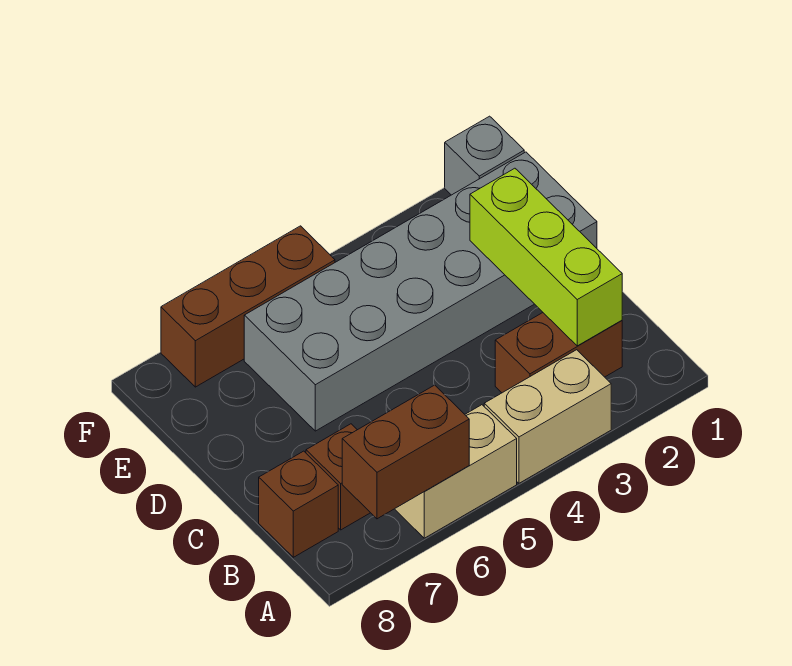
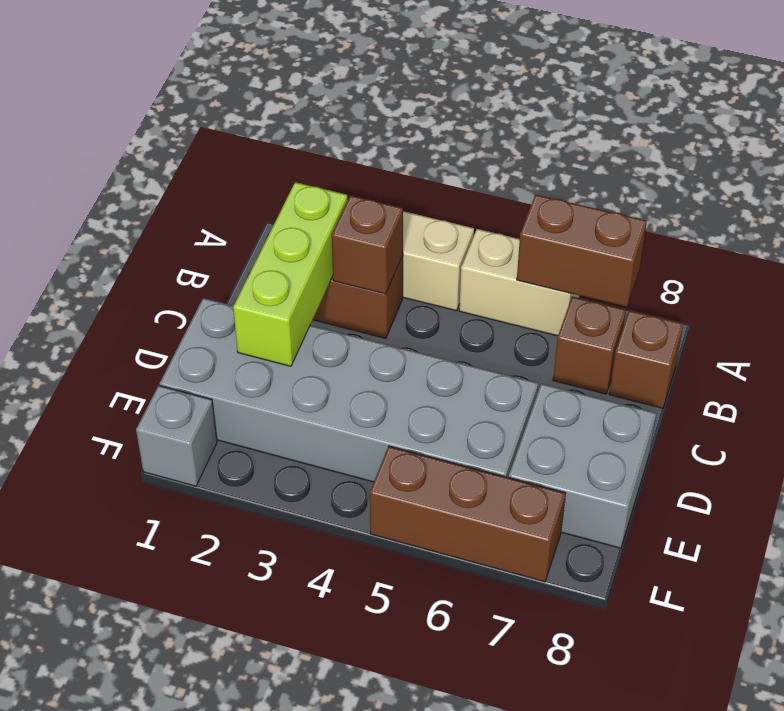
none -> brown 1x1 brick [332,195,403,294]
none -> grey 2x2 brick [508,384,656,548]

